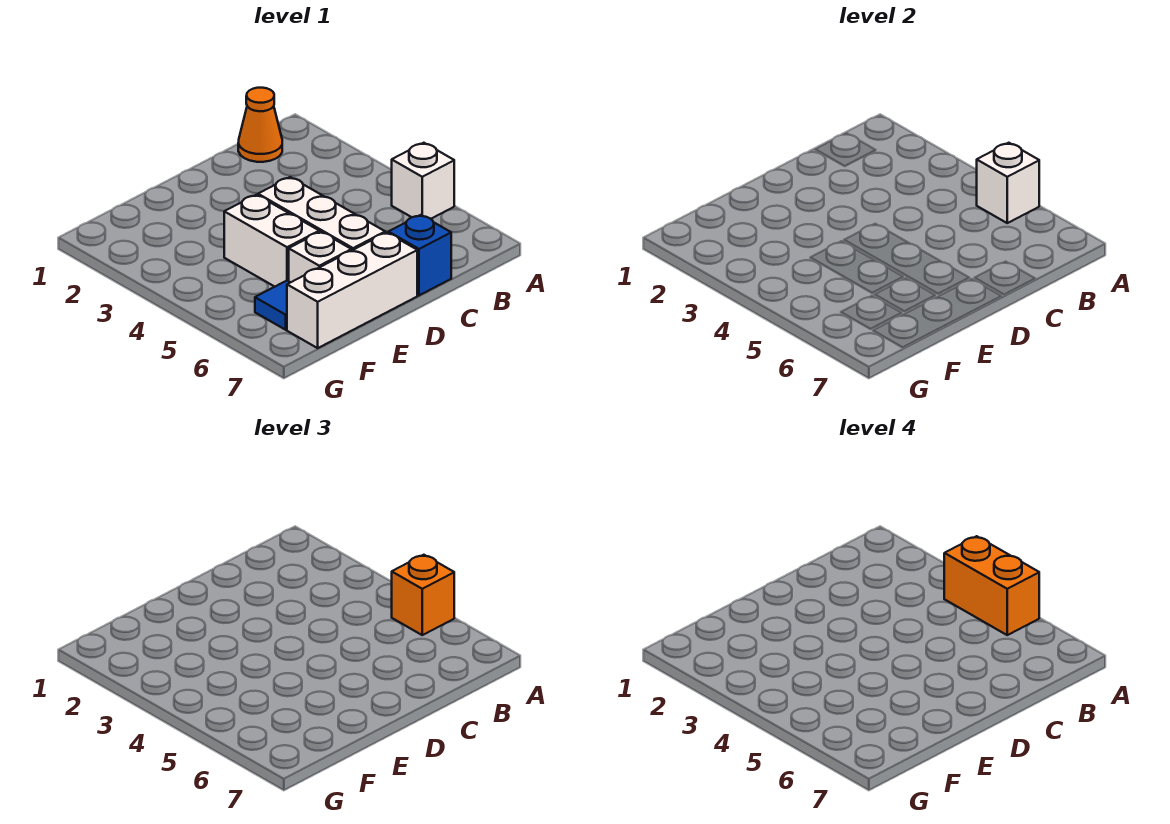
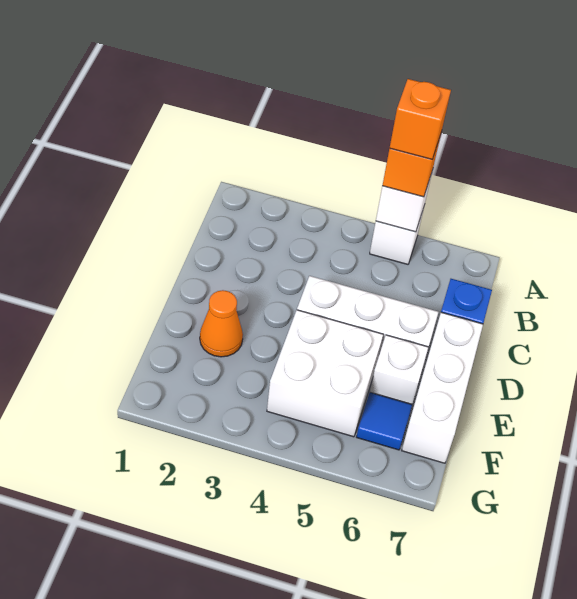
orange 1x2 brick [944,536,1039,635] -> orange 1x1 brick [390,79,451,159]
orange 1x1 cone [238,88,282,162] -> orange 1x1 cone moved to [200,290,243,357]
white 1x2 brick [224,195,319,287] -> white 2x2 brick [267,310,383,437]

